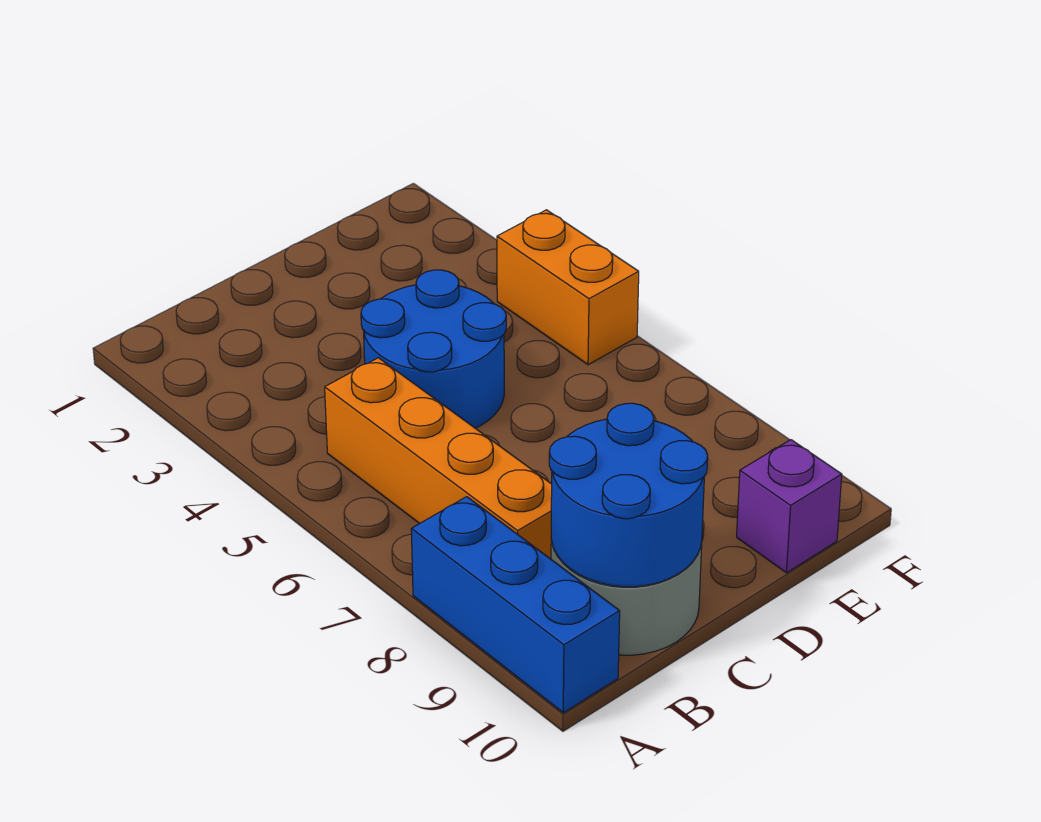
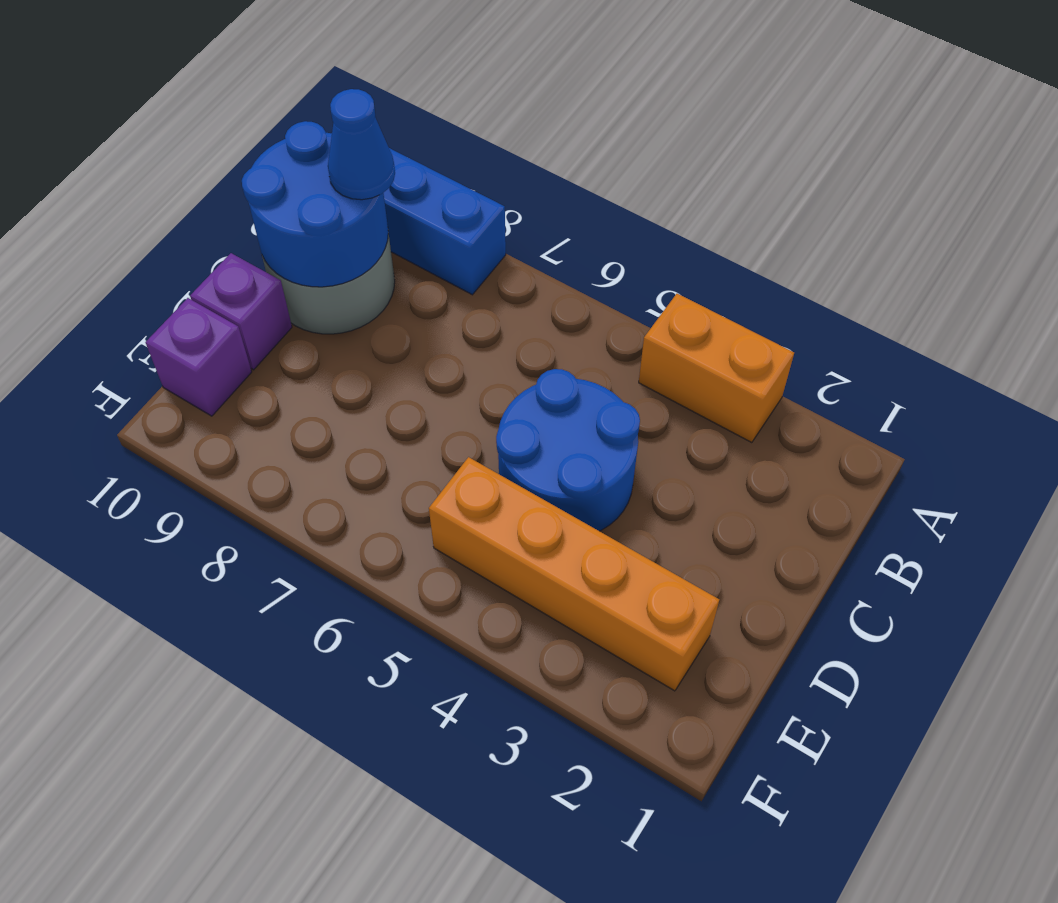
orange 1x4 brick [325,358,552,559] -> orange 1x4 brick moved to [429,457,719,691]
none -> blue 1x1 cone [328,89,395,200]
none -> purple 1x1 brick [190,253,292,370]
orange 1x2 brick [497,210,639,365] -> orange 1x2 brick moved to [639,294,794,443]

